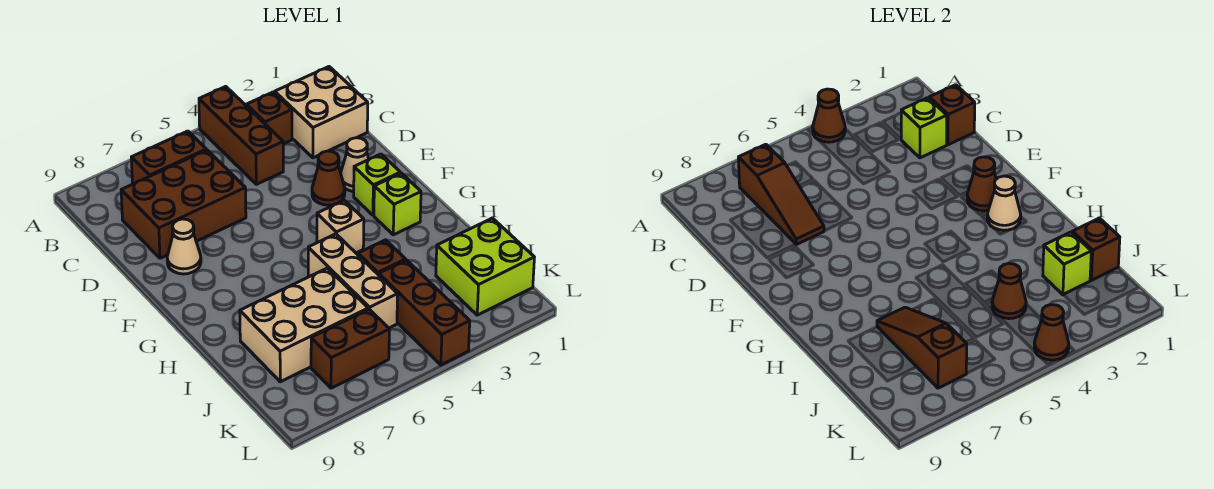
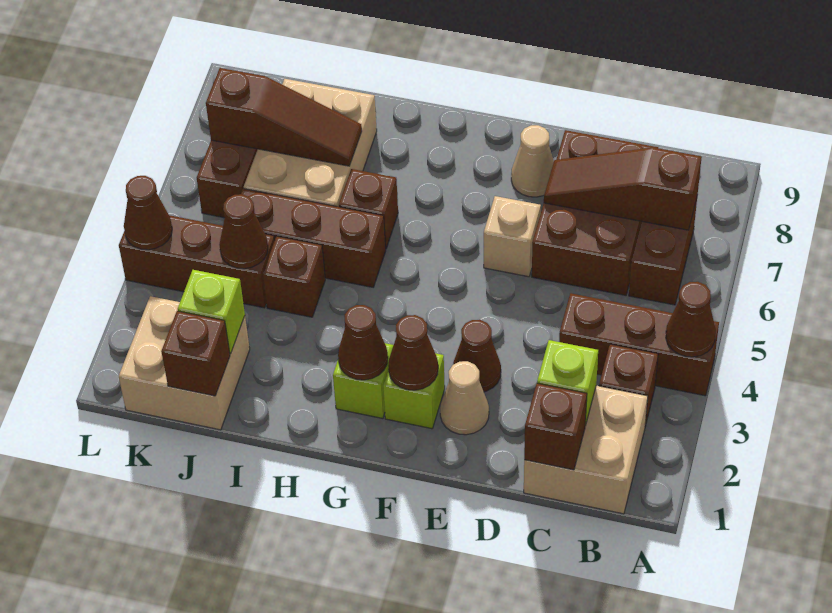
tan 1x1 cone [987,176,1021,230] -> brown 1x1 cone [338,305,388,380]
tan 1x1 brick [317,200,364,253] -> tan 1x1 brick moved to [484,196,541,277]
tan 1x3 brick [308,234,398,328] -> brown 1x3 brick [241,189,386,287]
none -> brown 1x1 brick [339,169,398,248]
lime 2x2 brick [436,218,534,315] -> tan 2x2 brick [119,296,250,430]

